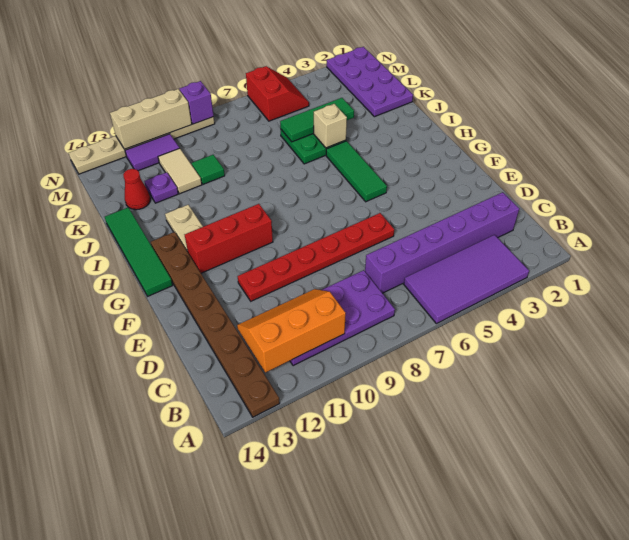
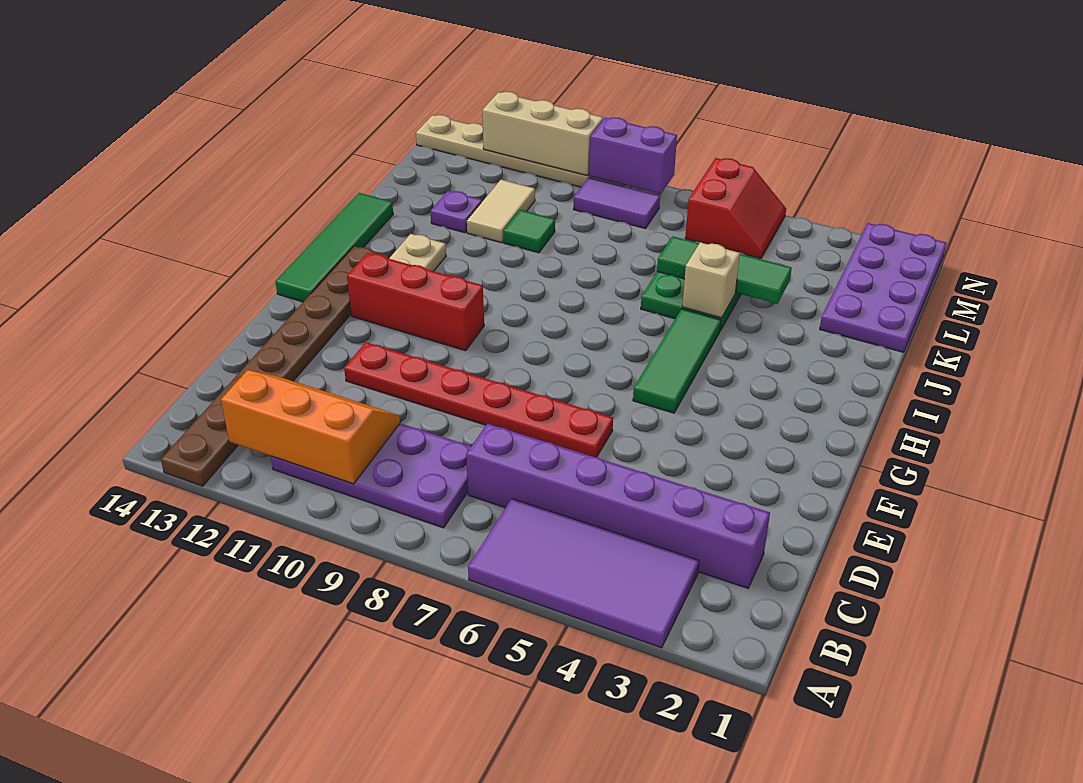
red 1x1 cone [123,169,150,210] -> none
purple 1x2 tile [125,134,179,171] -> purple 1x2 tile moved to [573,178,660,229]
purple 1x1 brick [180,81,214,124] -> purple 1x2 brick [589,117,677,194]

